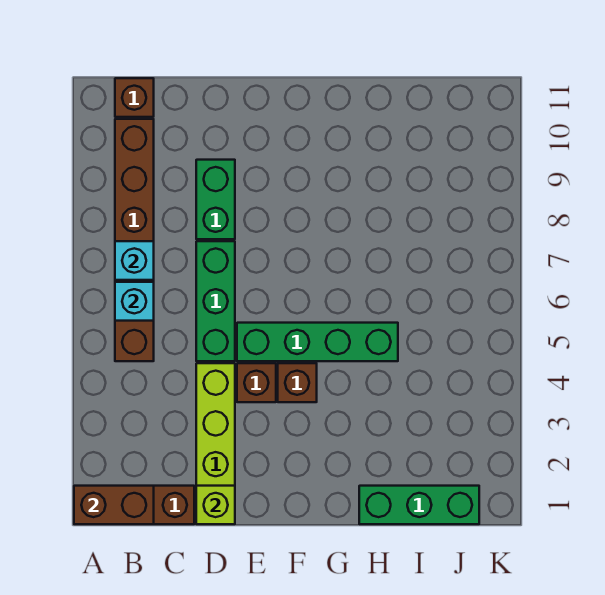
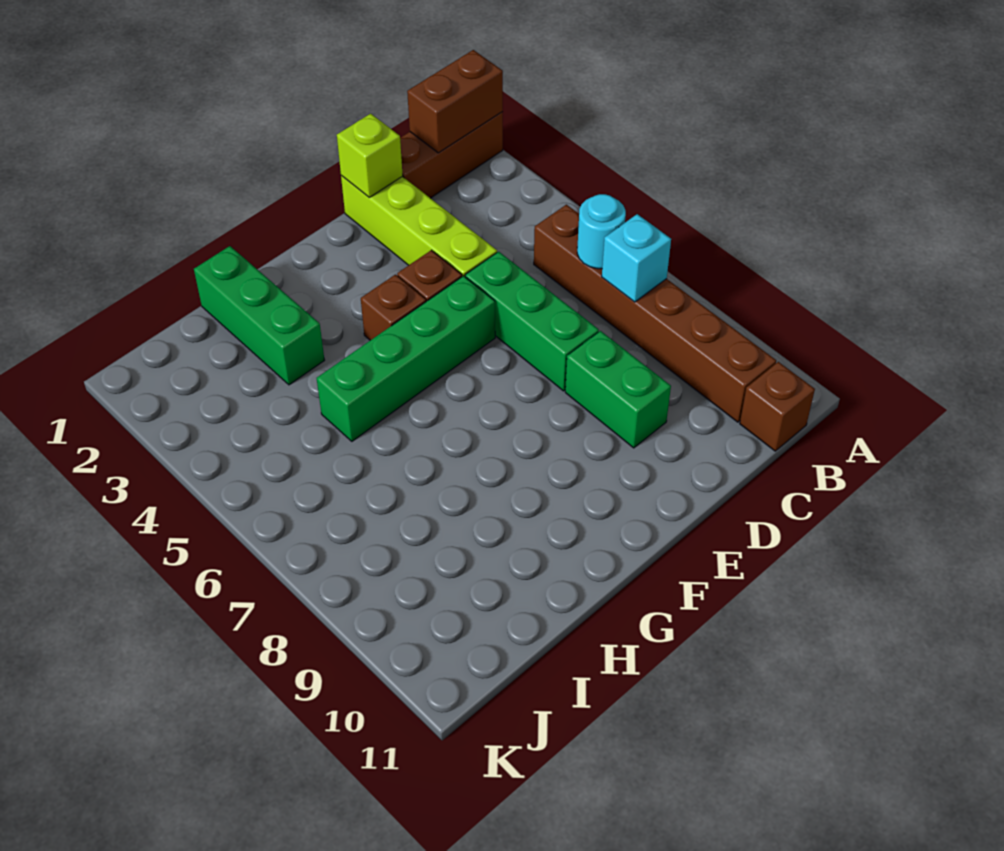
cyan 1x1 brick [115,282,154,321] -> cyan 1x1 round brick [577,194,626,269]
green 1x3 brick [359,486,479,524] -> green 1x3 brick turned to [194,246,325,385]

